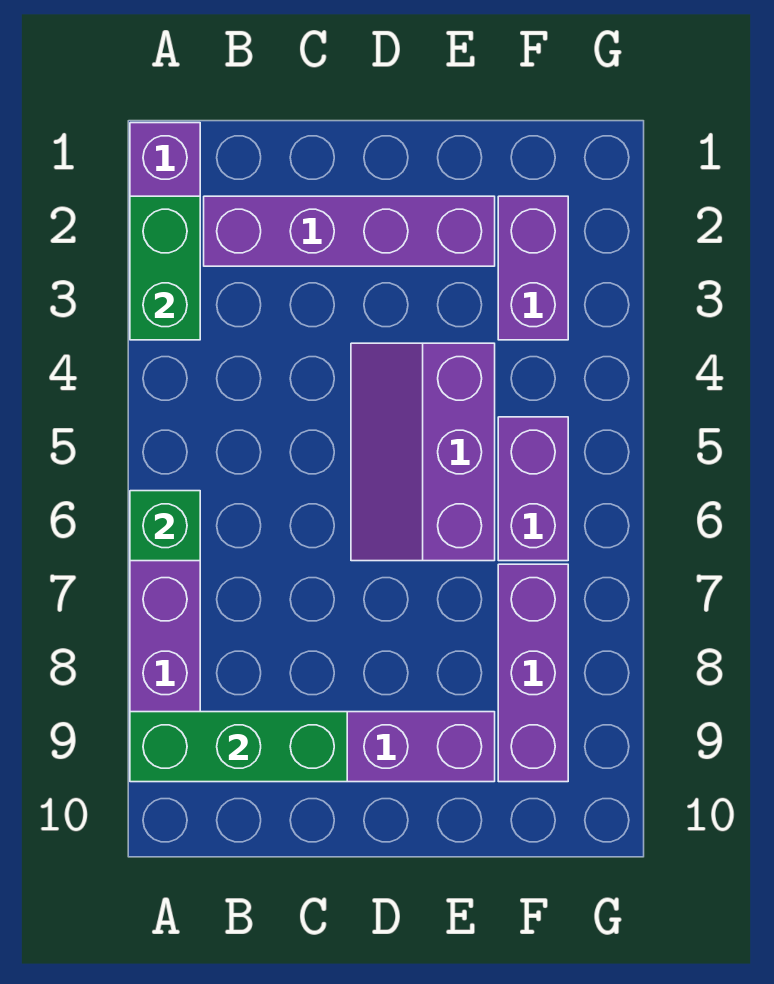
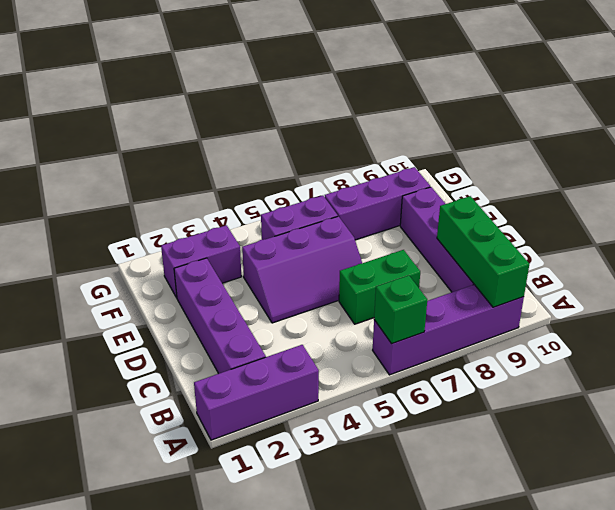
green 1x2 brick [130,196,200,340] -> green 1x2 brick moved to [339,250,420,324]

